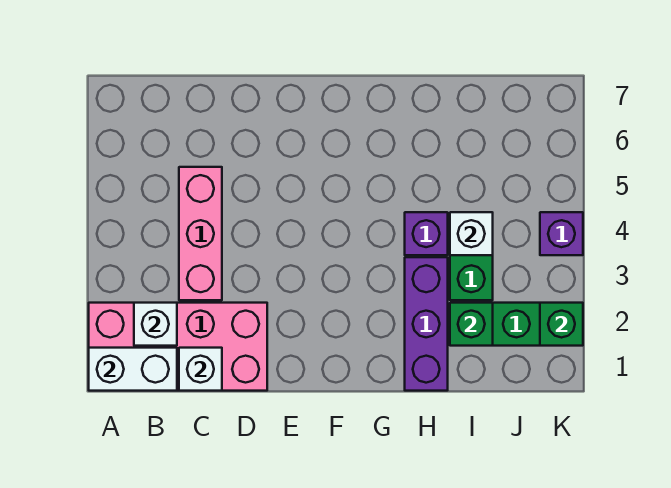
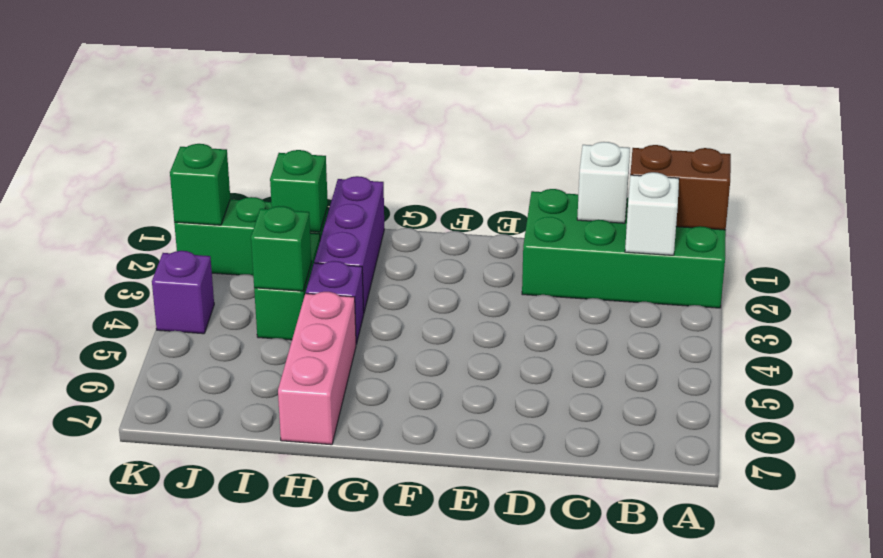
pink 2x4 brick [89,303,267,391] -> green 2x4 brick [522,189,726,308]
white 1x2 brick [89,348,177,391] -> brown 1x2 brick [630,145,731,230]
pink 1x3 brick [179,167,222,300] -> pink 1x3 brick moved to [278,292,356,445]
white 1x1 brick [450,212,493,255] -> green 1x1 brick [251,206,311,291]

